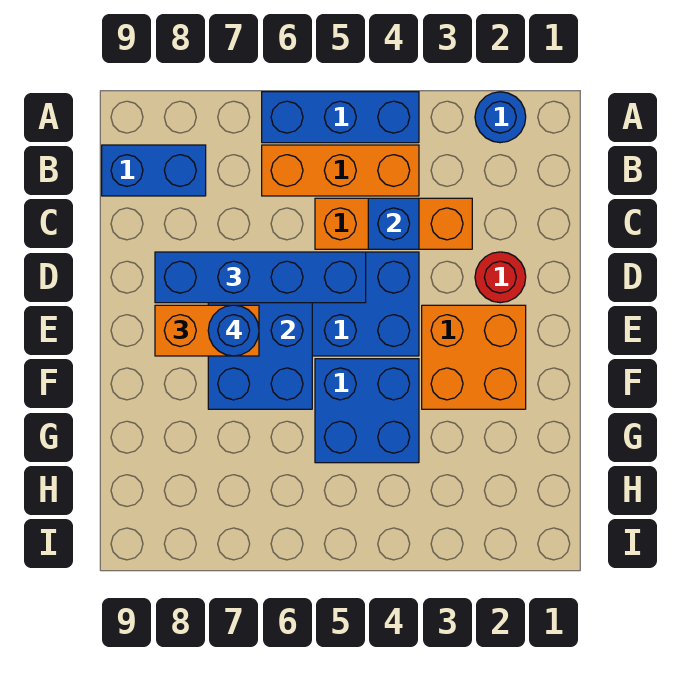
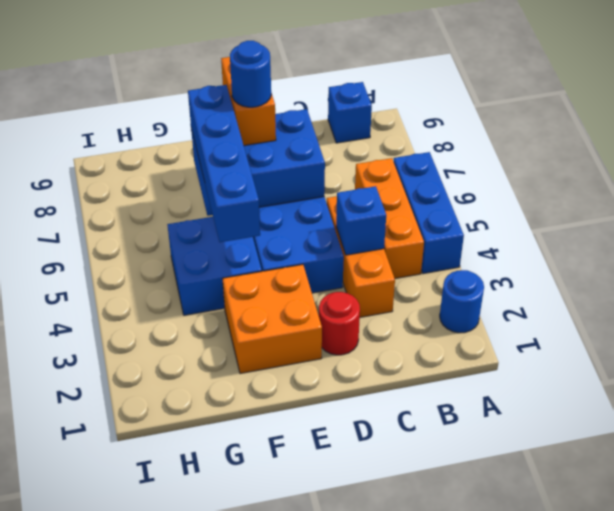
blue 1x2 brick [102,145,206,196] -> blue 1x1 brick [328,82,372,143]
blue 1x4 brick [155,252,366,303] -> blue 1x4 brick moved to [188,85,260,242]

